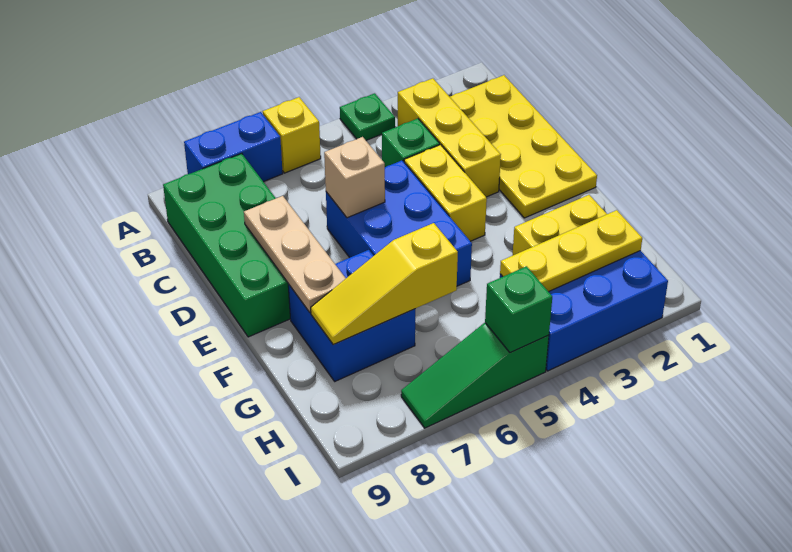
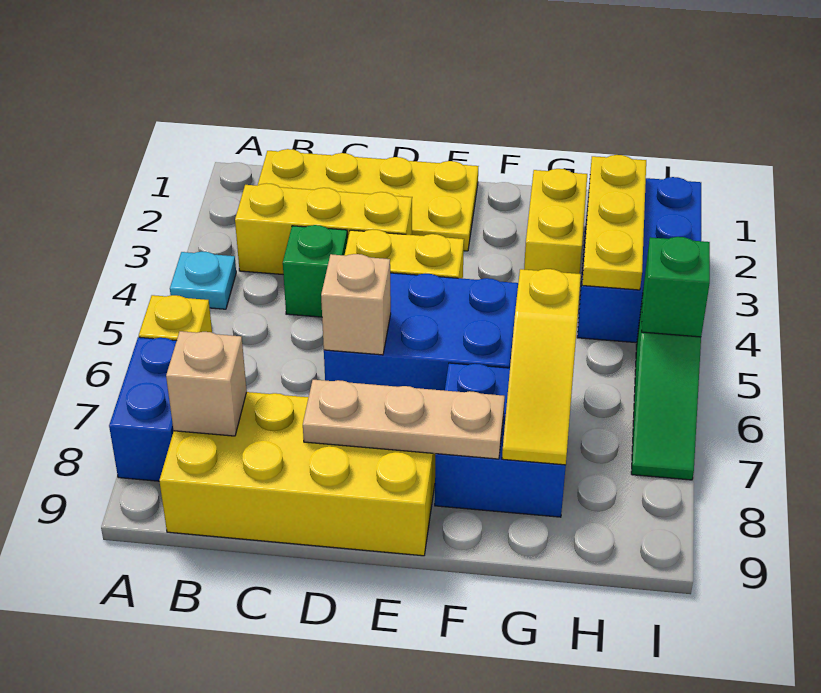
green 1x1 plate [340,93,395,140] -> cyan 1x1 plate [170,251,236,309]
green 2x4 brick [163,154,290,337] -> yellow 2x4 brick [159,392,436,556]
none -> tan 1x1 brick [166,331,247,436]

